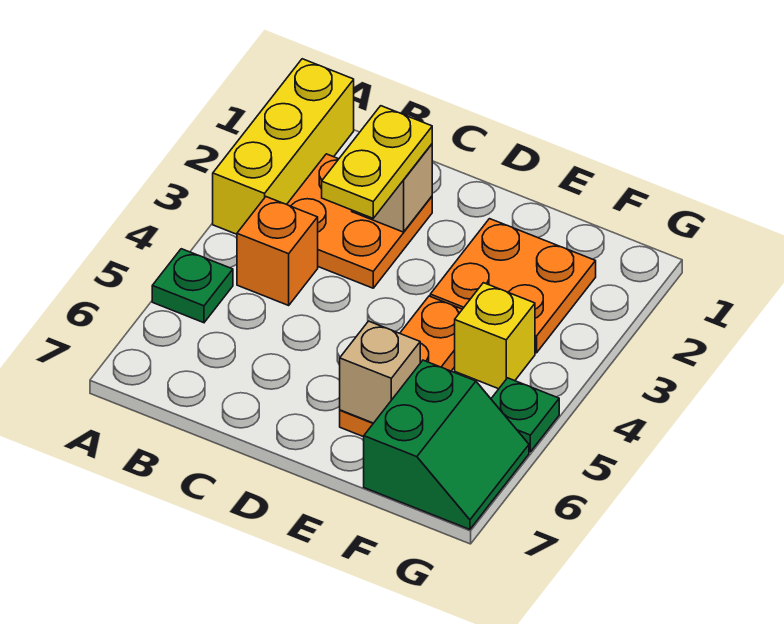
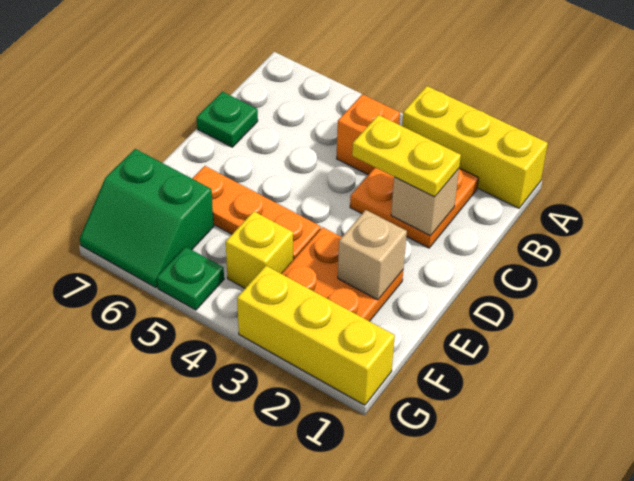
green 1x1 plate [152,249,233,323] -> green 1x1 plate moved to [196,92,258,147]
tan 1x1 brick [340,321,420,423] -> tan 1x1 brick moved to [338,210,407,300]
none -> yellow 1x3 brick [237,266,395,405]

